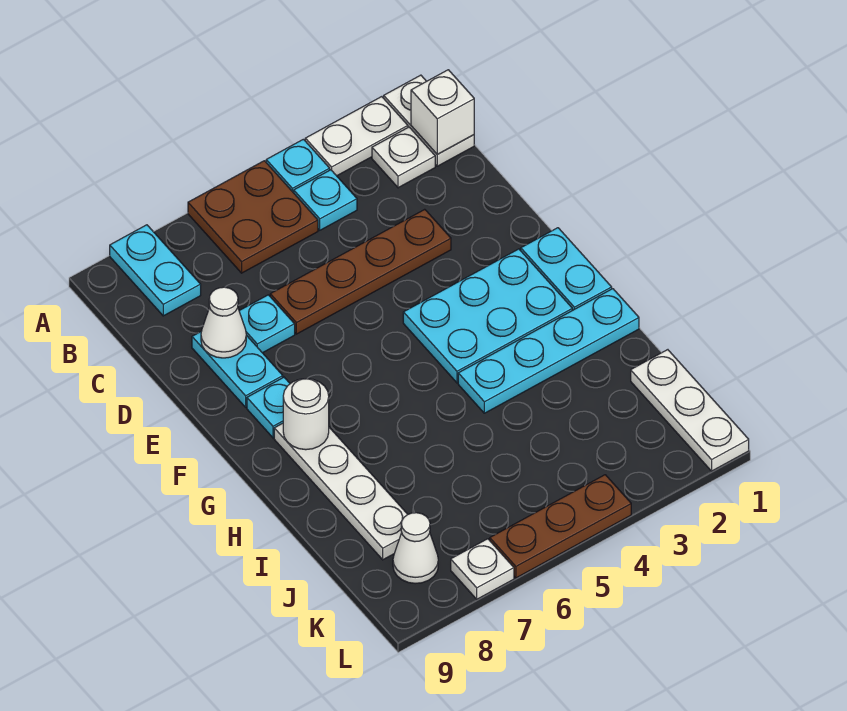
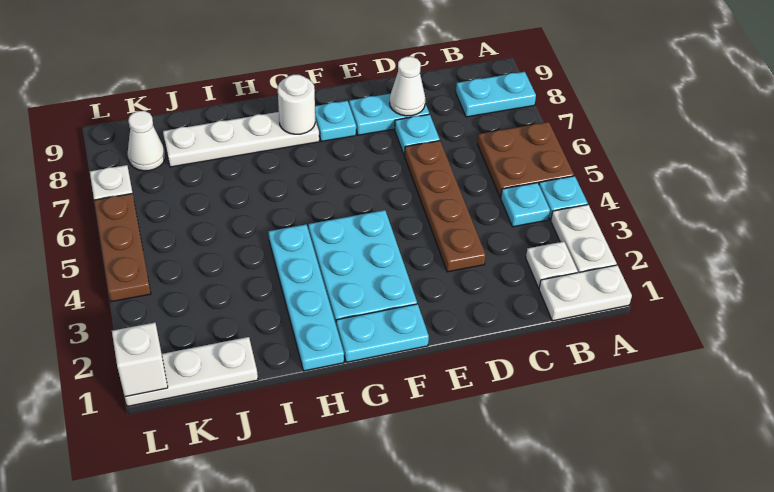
white 1x1 brick [411,70,474,154] -> white 1x1 brick moved to [112,323,168,397]

